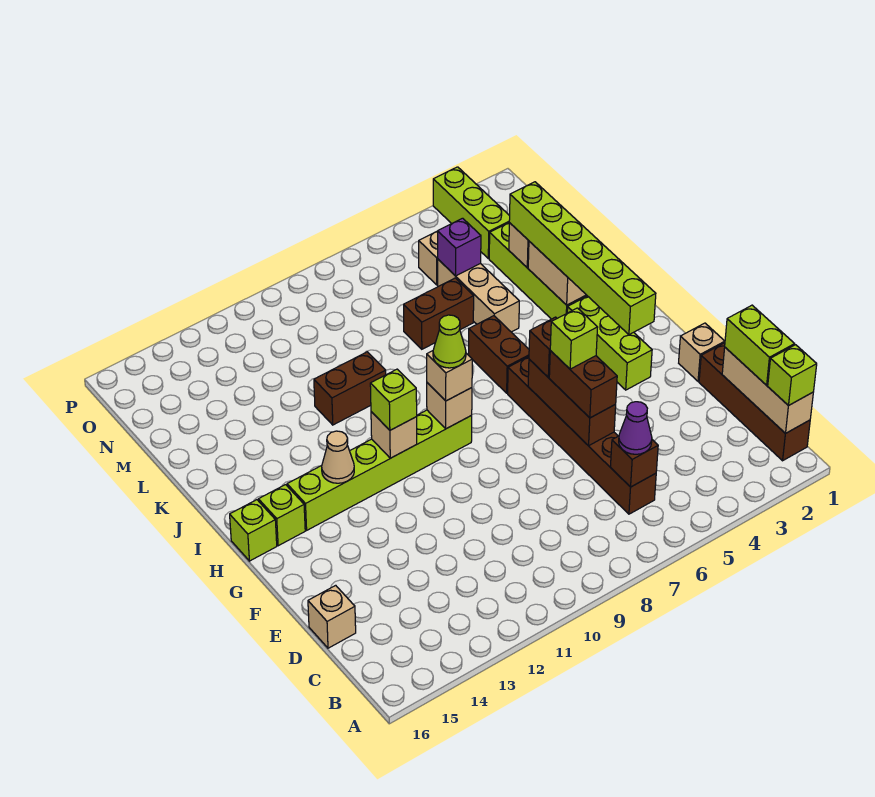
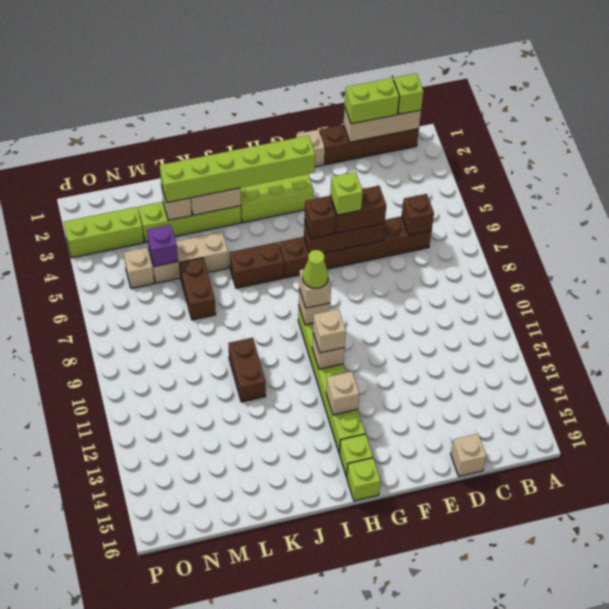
purple 1x1 cone [619,402,652,454] -> none
lime 1x1 brick [370,369,417,430] -> tan 1x1 brick [313,309,346,353]
tan 1x1 cone [322,431,354,483] -> tan 1x1 brick [326,372,359,415]

